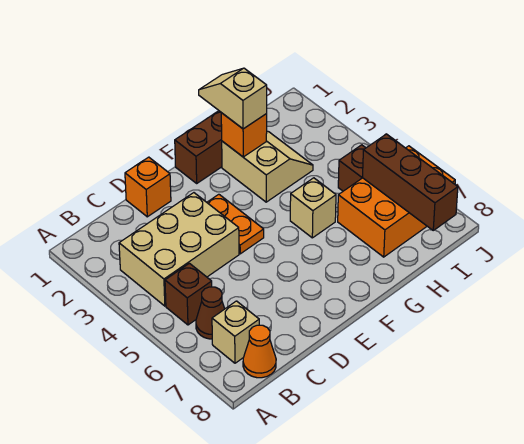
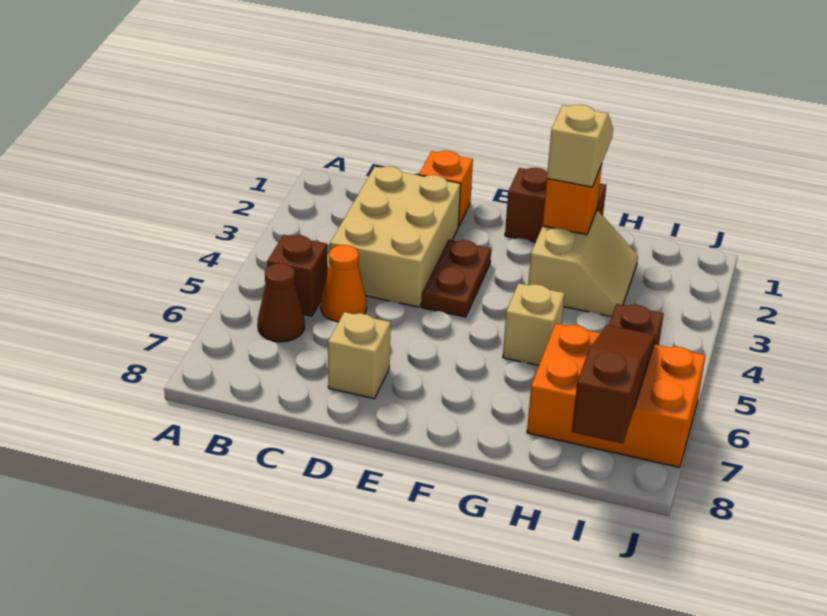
tan 2x3 brick [119,193,239,306] -> tan 2x3 brick turned to [330,167,461,307]
tan 1x1 brick [212,301,259,363] -> tan 1x1 brick moved to [328,312,391,399]
orange 1x1 cone [243,325,276,378] -> orange 1x1 cone moved to [321,245,367,322]
orange 1x2 plate [207,194,264,254] -> brown 1x2 plate [422,240,491,317]
brown 1x3 brick [363,134,458,230] -> brown 1x3 slope [572,325,655,443]

